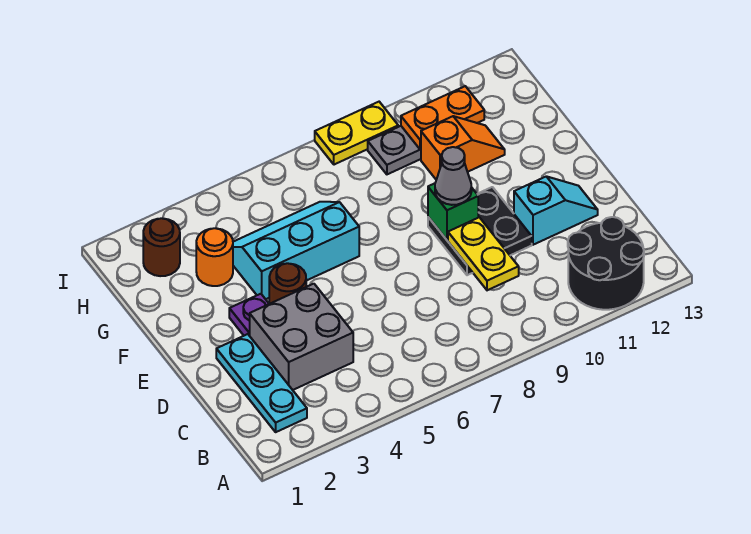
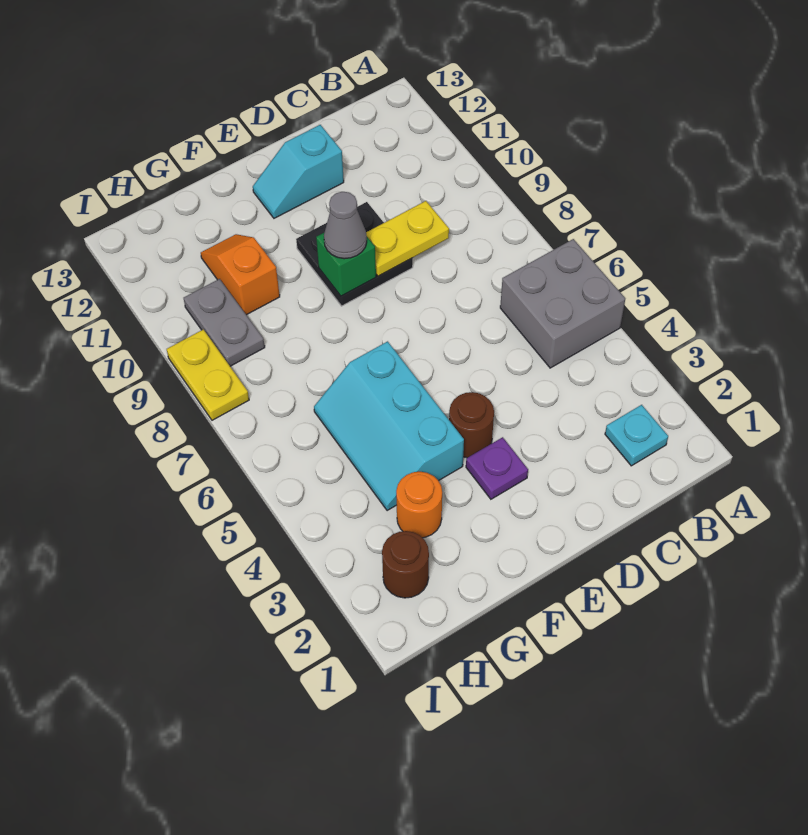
black 2x2 round brick [568,217,644,310] -> none
cyan 1x3 plate [216,334,307,432] -> cyan 1x1 plate [605,405,668,466]
grey 2x2 brick [250,284,353,390] -> grey 2x2 brick moved to [500,239,625,368]
cyan 1x2 slope [514,176,598,245] -> cyan 1x2 slope turned to [253,125,344,218]
orange 1x2 plate [401,86,484,149] -> none

